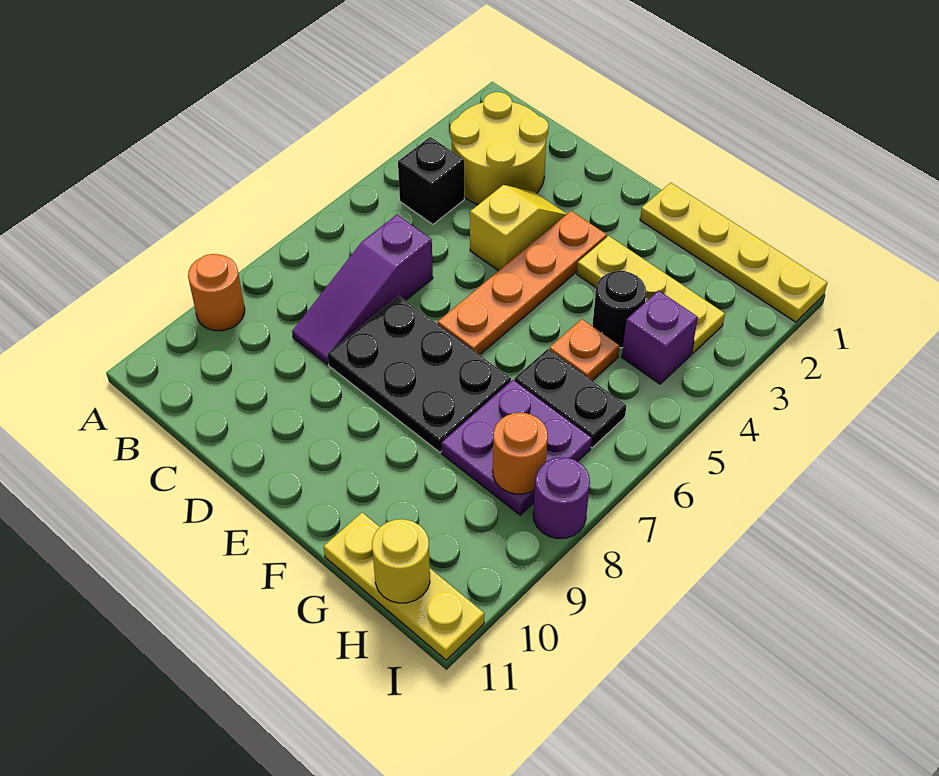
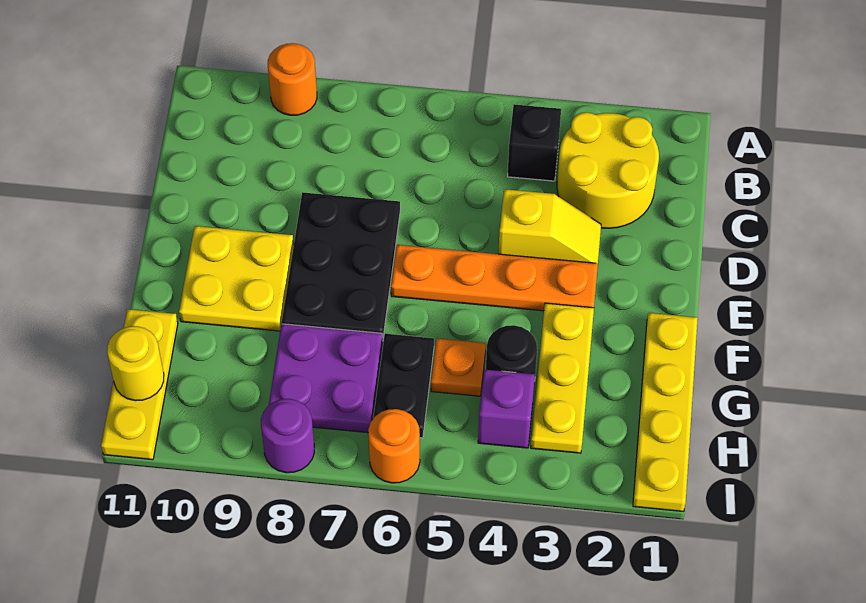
purple 1x3 slope [292,215,433,364] -> none
none -> yellow 2x2 plate [179,226,294,331]
orange 1x1 round brick [493,413,548,494] -> orange 1x1 round brick moved to [368,409,420,483]

